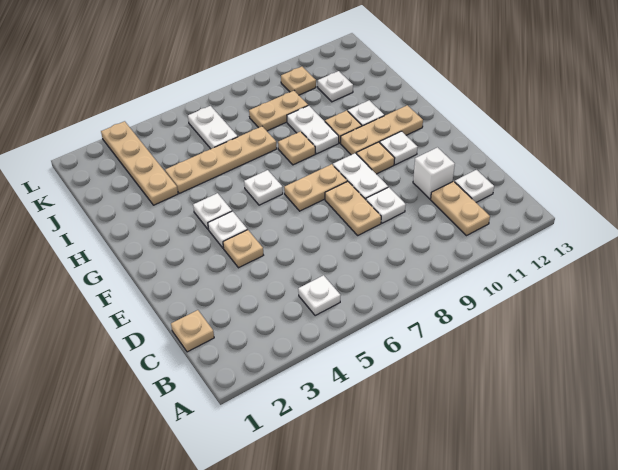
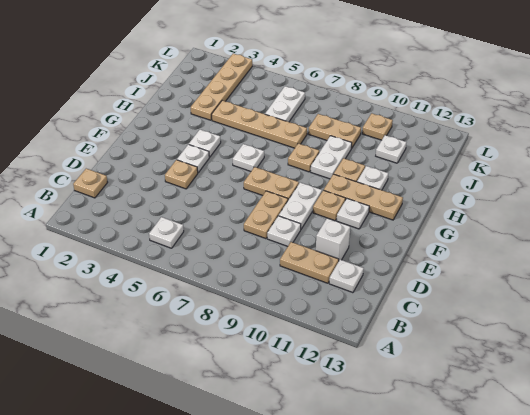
tan 1x2 plate [431,181,490,236] -> tan 1x2 plate turned to [280,242,339,283]

